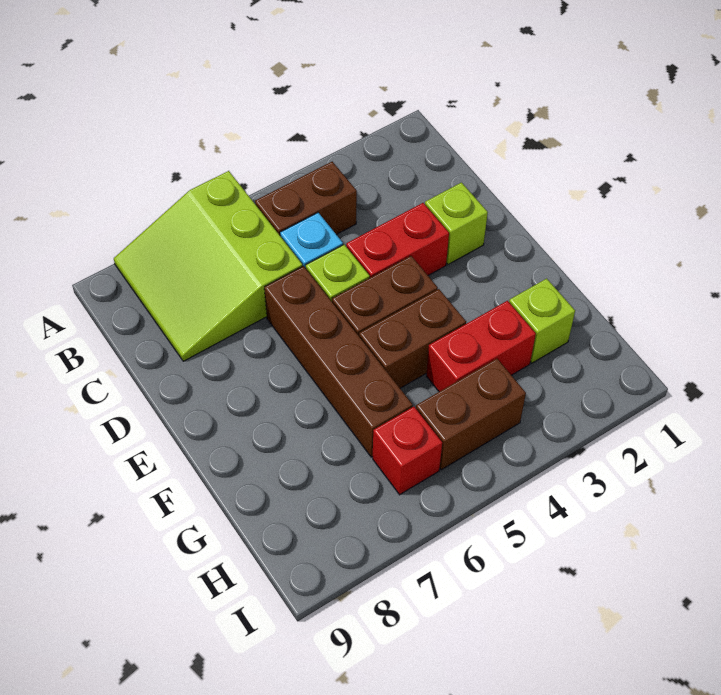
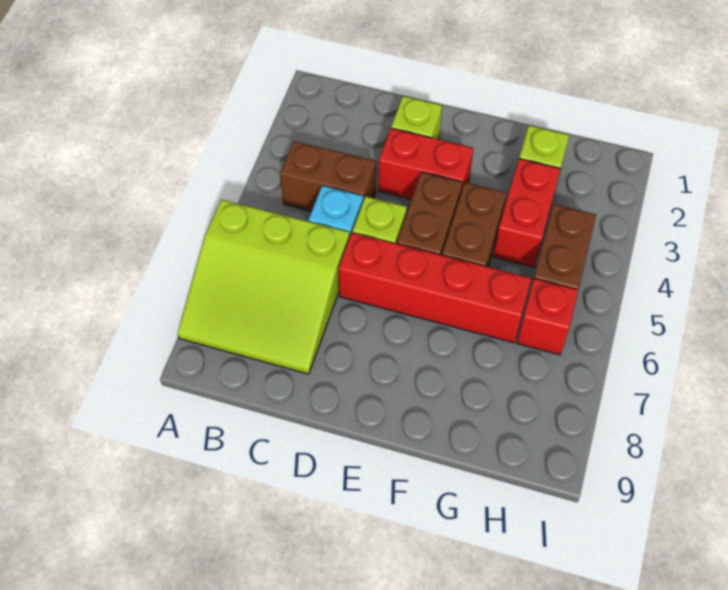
brown 1x2 brick [255,162,357,235] -> brown 1x2 brick turned to [280,141,376,211]
red 1x2 brick [346,203,449,278] -> red 1x2 brick turned to [378,128,473,199]
brown 1x4 brick [264,266,413,457] -> red 1x4 brick [338,233,531,343]

